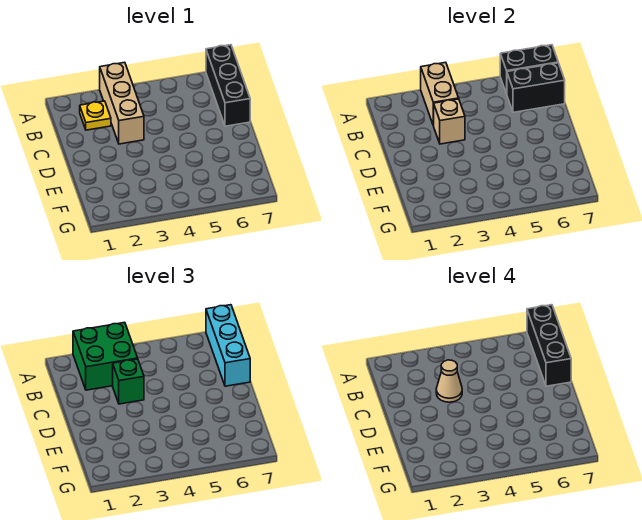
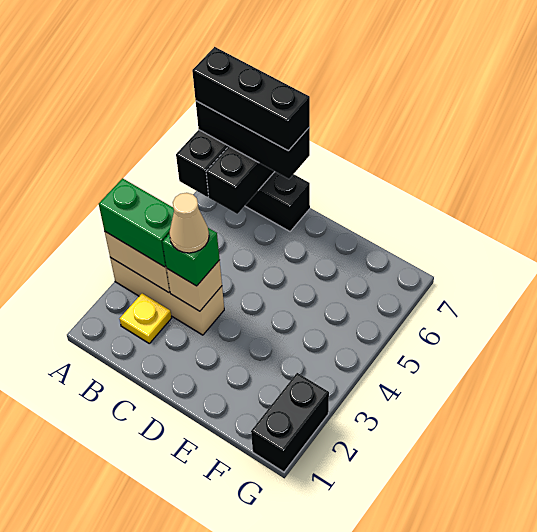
green 2x2 brick [73,322,138,390] -> green 1x2 brick [99,178,174,267]
cyan 1x3 brick [206,305,250,386] -> black 1x3 brick [196,101,310,179]
none -> black 1x2 brick [251,373,329,472]

